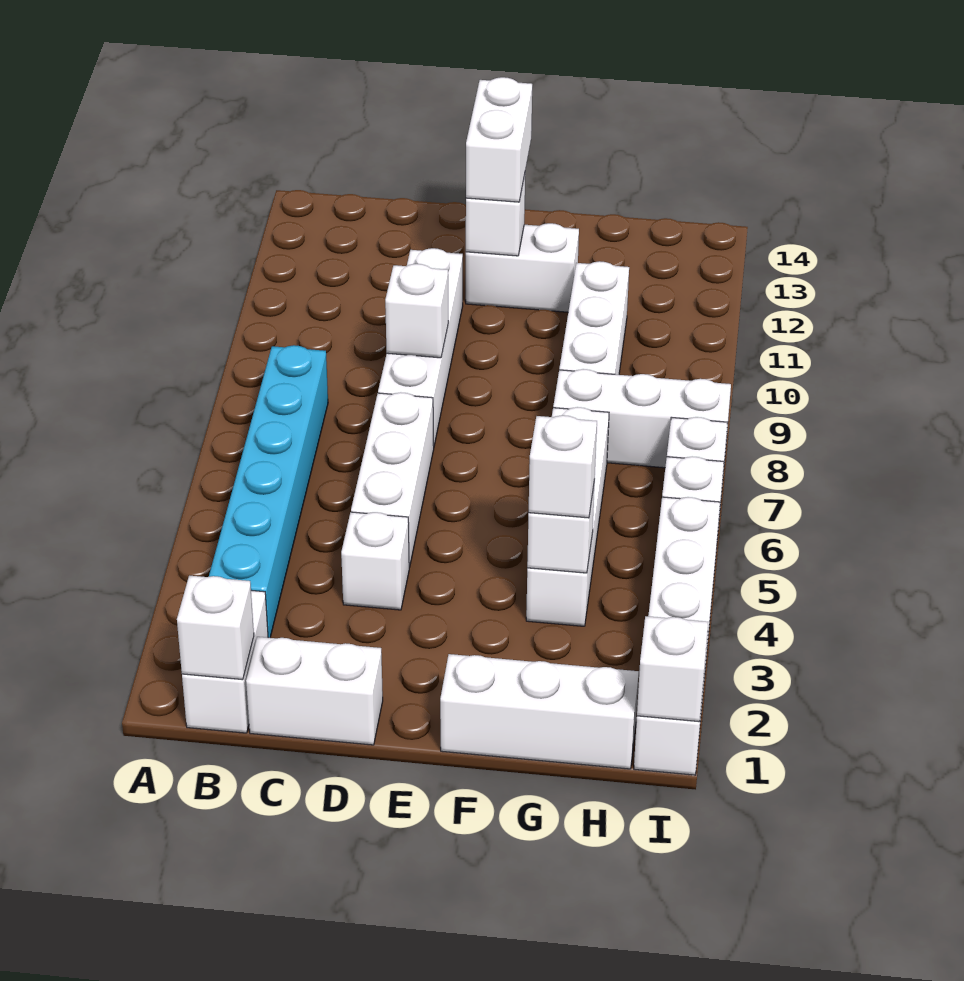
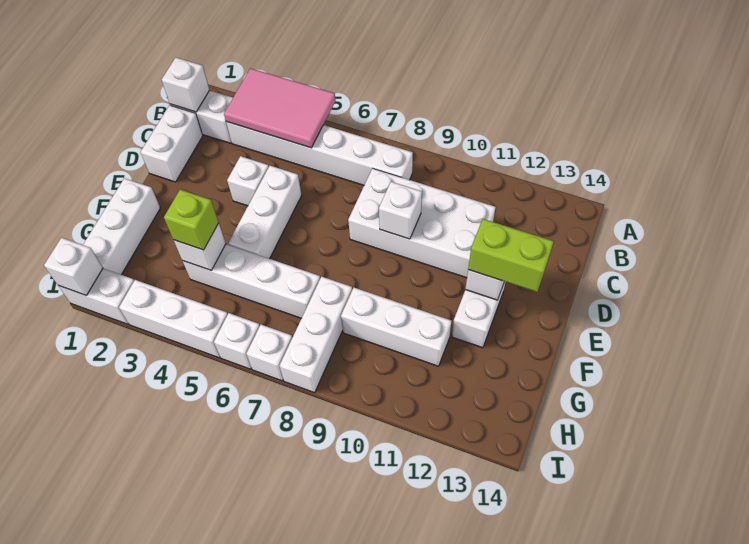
none -> pink 2x3 tile [224,68,336,148]
cyan 1x6 brick [209,345,328,638] -> white 1x6 brick [226,122,413,185]
white 1x3 brick [351,392,434,567] -> white 1x3 brick turned to [228,166,302,259]
white 1x4 brick [378,248,463,446] -> white 2x4 brick [348,169,496,278]
white 1x2 brick [466,77,532,202] -> lime 1x2 brick [468,219,554,292]
white 1x1 brick [529,415,597,518] -> lime 1x1 brick [164,190,219,250]

